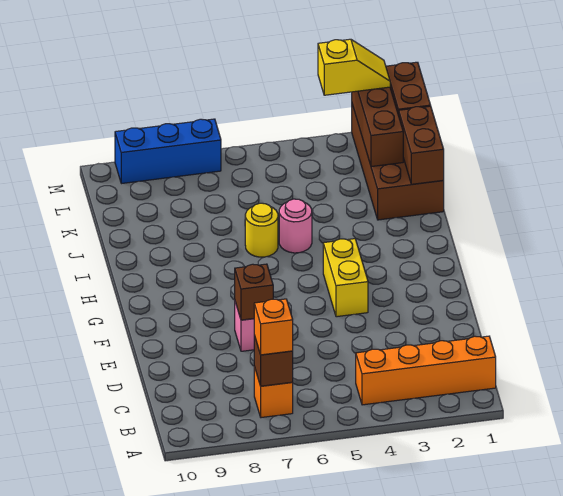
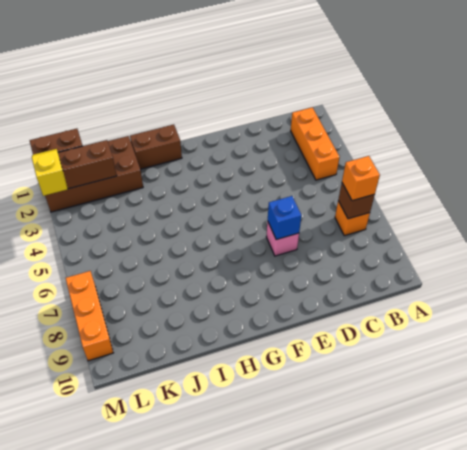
orange 1x4 brick [356,336,496,405] -> orange 1x3 brick [291,107,340,180]
brown 1x1 brick [235,264,273,320] -> blue 1x1 brick [268,196,301,240]
yellow 1x2 brick [323,239,368,317] -> none
pink 1x1 round brick [279,199,312,253] -> none
yellow 1x1 round brick [245,203,278,257] -> none
brown 1x2 brick [399,106,444,184] -> brown 1x2 brick moved to [130,125,182,169]
blue 1x3 brick [115,119,221,184] -> orange 1x3 brick [66,271,113,361]

